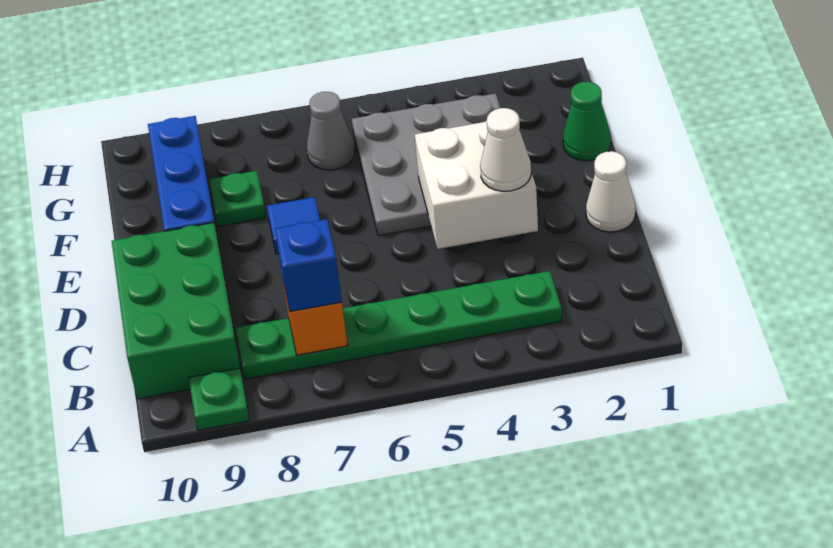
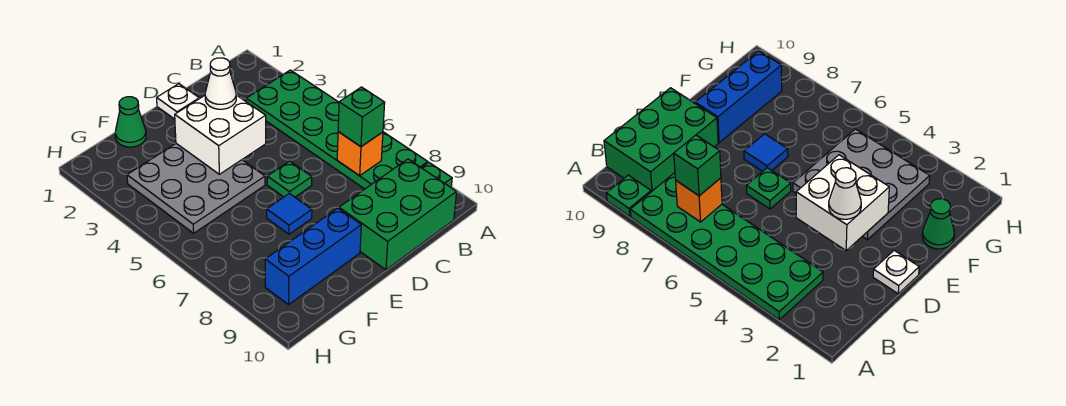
green 1x6 plate [236,271,562,379] -> green 2x6 plate [246,70,428,189]
blue 1x1 brick [275,219,342,311] -> green 1x1 brick [338,87,385,147]
white 1x1 cone [586,151,635,232] -> white 1x1 plate [157,84,199,119]
green 1x1 plate [210,171,266,227] -> green 1x1 plate moved to [267,161,312,197]
grey 1x1 cone [307,92,355,170] -> none

